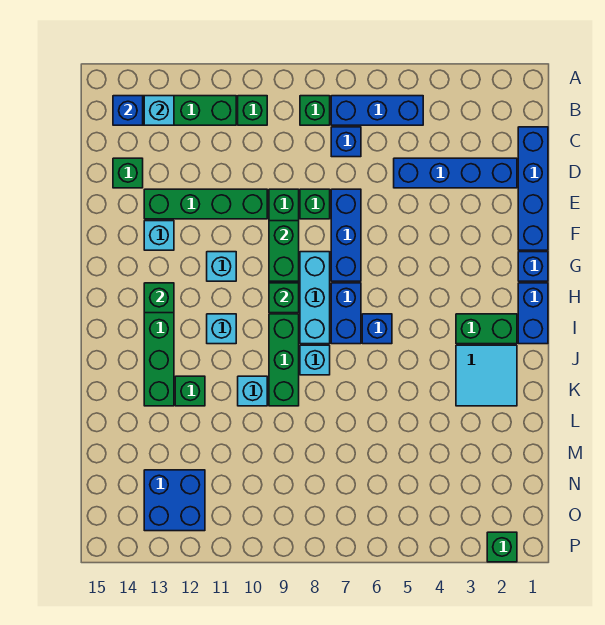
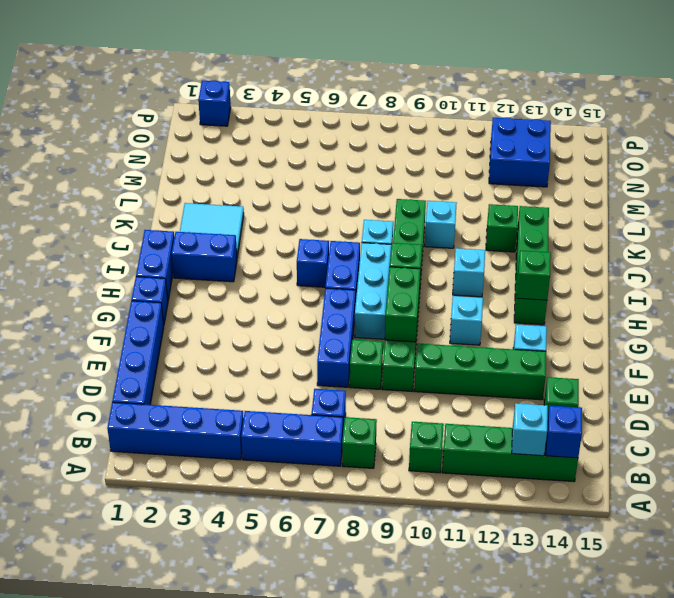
blue 1x4 brick [394,158,517,188] -> blue 1x4 brick moved to [107,402,244,460]
green 1x2 brick [456,314,517,344] -> blue 1x2 brick [172,232,237,282]
green 1x1 brick [487,532,517,562] -> blue 1x1 brick [198,80,231,126]

